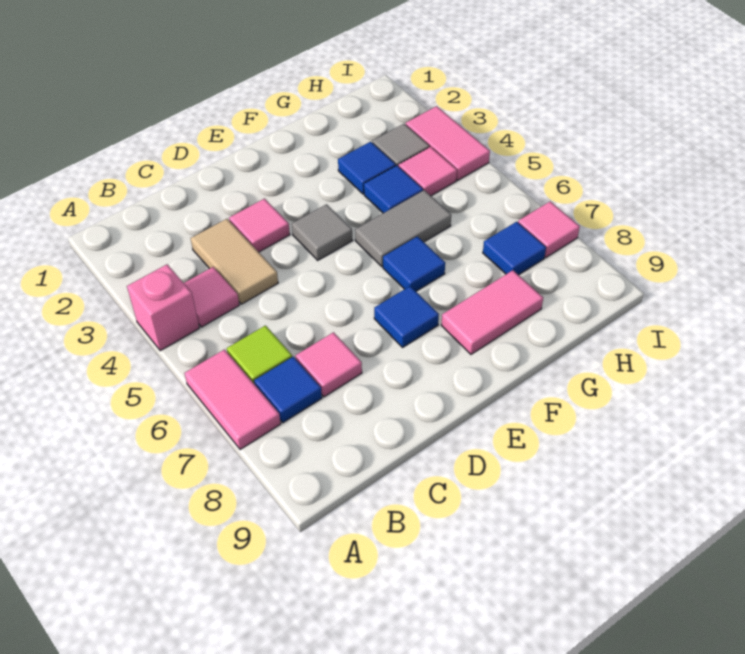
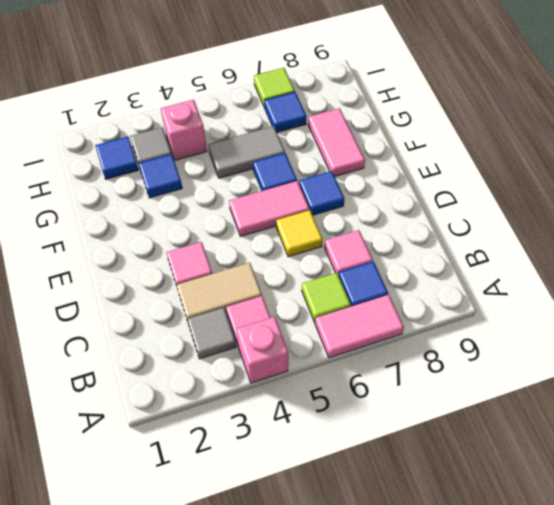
none -> yellow 1x1 tile [276,210,323,257]
grey 1x1 tile [292,204,352,260] -> grey 1x1 tile moved to [187,308,236,359]
grey 1x2 tile [355,190,451,266] -> grey 1x2 tile turned to [208,126,285,178]
blue 1x1 tile [364,166,423,213] -> blue 1x1 tile moved to [95,137,138,179]
pink 1x1 tile [399,147,457,196] -> pink 1x1 brick [161,100,207,160]
pink 1x2 tile [406,106,490,180] -> pink 1x2 tile moved to [229,181,310,236]
pink 1x1 tile [518,201,580,258] -> lime 1x1 tile [254,68,295,107]

